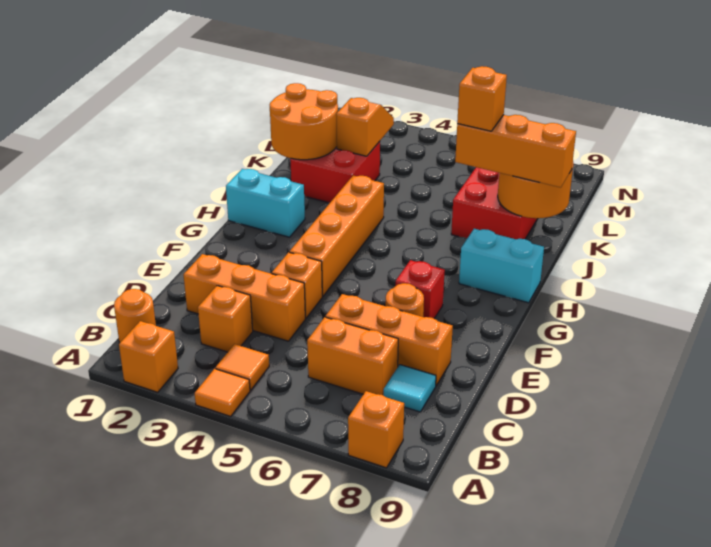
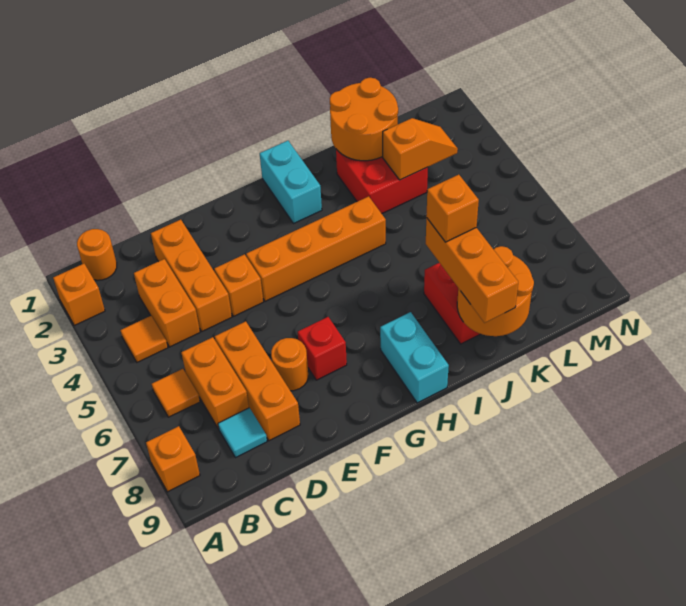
orange 1x1 tile [195,369,250,416] -> orange 1x1 tile moved to [152,369,200,417]
orange 1x1 brick [198,286,253,352] -> orange 1x2 brick [134,259,200,347]

